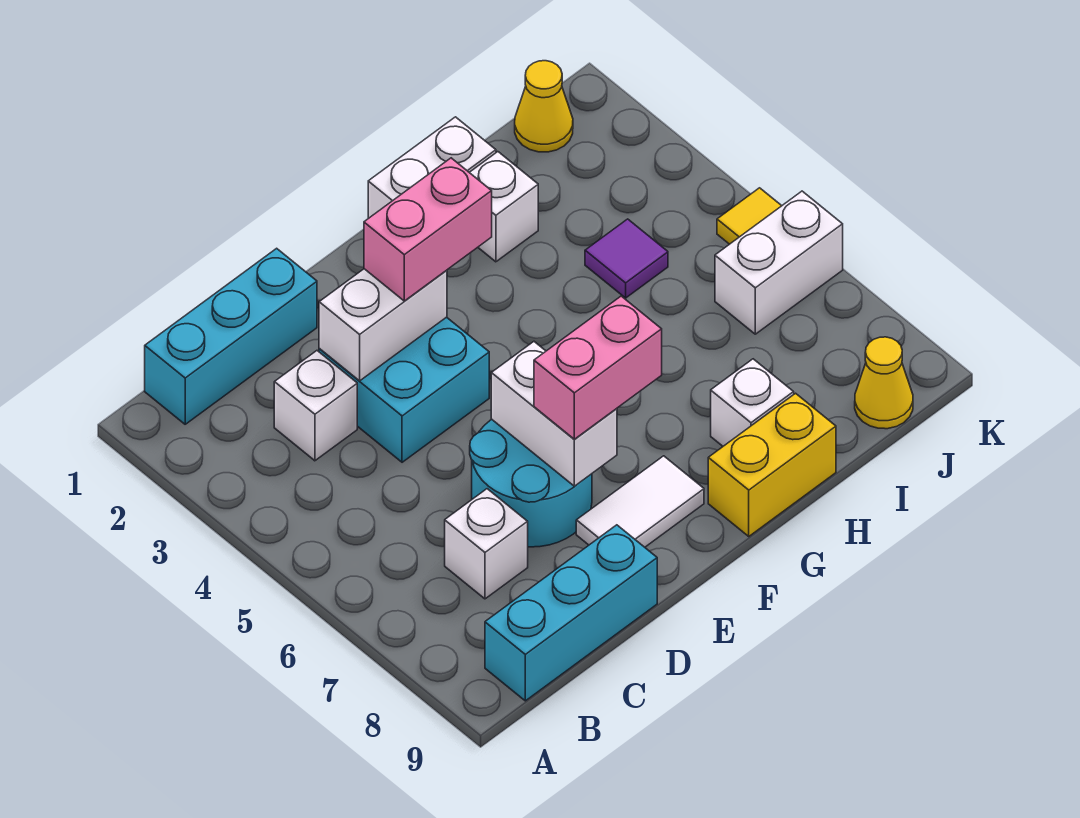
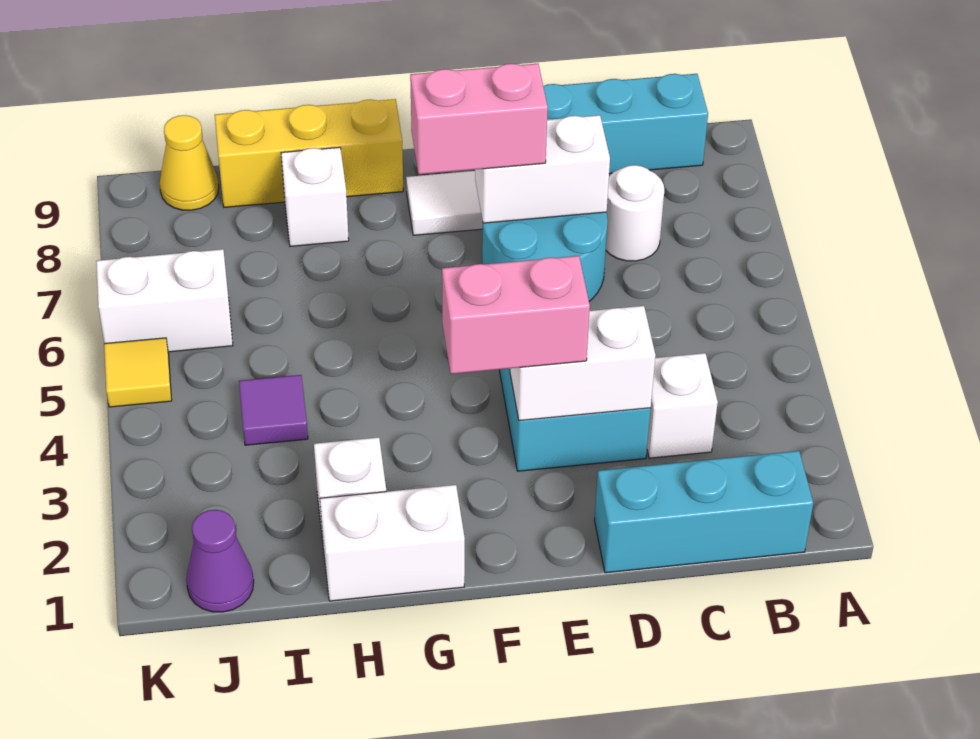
white 1x1 brick [445,489,528,599] -> white 1x1 round brick [606,165,664,261]
white 1x2 brick [491,342,617,486] -> white 1x2 brick turned to [475,115,610,223]
yellow 1x2 brick [708,393,836,536] -> yellow 1x3 brick [215,99,403,207]
yellow 1x1 cone [515,61,573,152] -> purple 1x1 cone [186,510,254,612]

